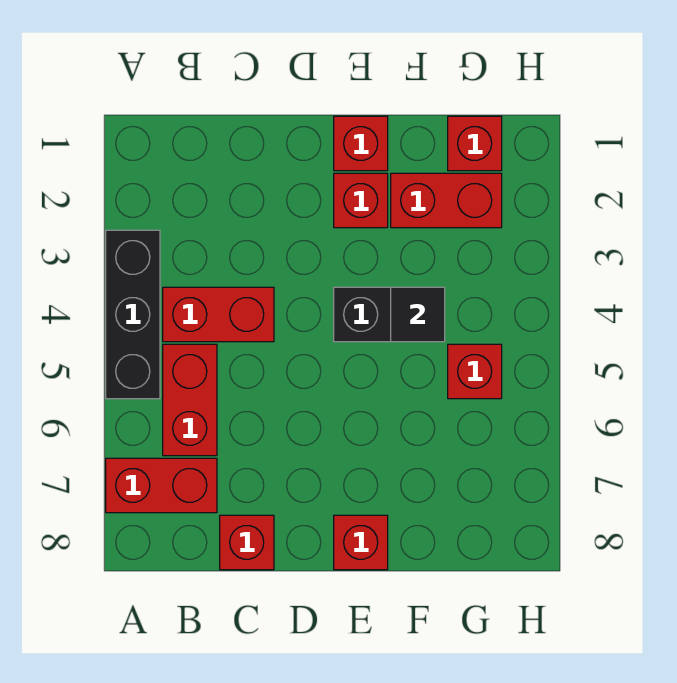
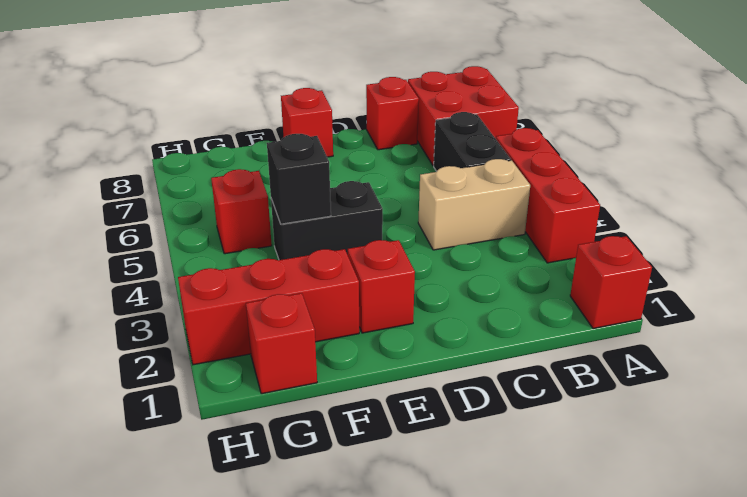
black 1x3 brick [106,230,160,399] -> red 1x3 brick [496,128,600,263]
red 1x2 brick [106,458,217,513] -> red 2x2 brick [408,66,519,166]
red 1x2 brick [163,287,274,342] -> tan 1x2 brick [418,159,530,250]
red 1x2 brick [163,344,217,456] -> black 1x2 brick [434,112,511,171]
red 1x1 brick [334,116,388,171] -> red 1x1 brick moved to [570,236,652,329]
red 1x2 brick [391,173,502,228] -> red 1x3 brick [178,249,359,365]
black 1x1 tile [391,287,445,342] -> black 1x1 brick [267,134,331,224]

